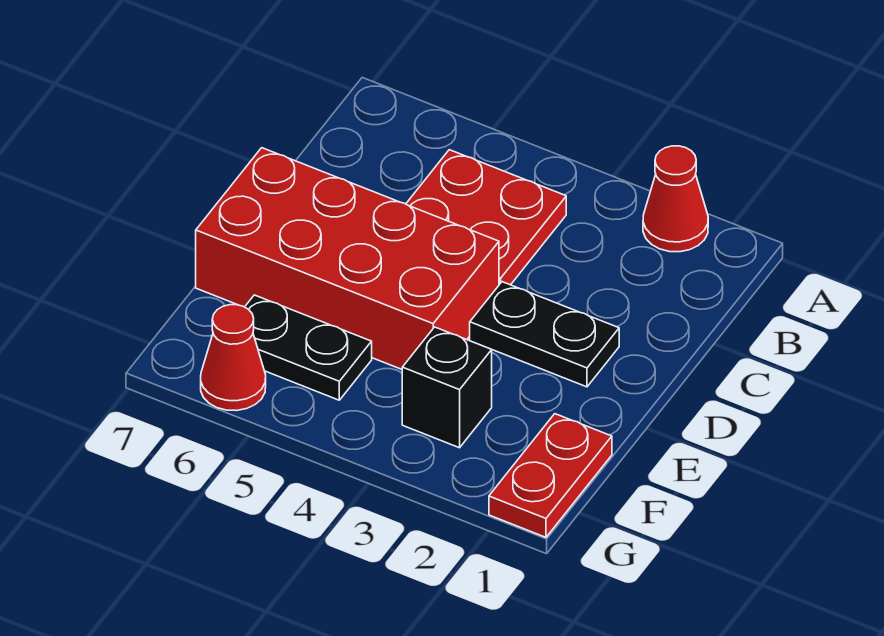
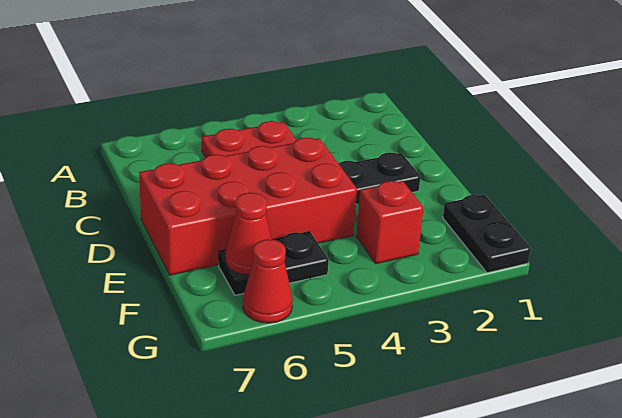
red 1x1 cone [643,146,708,252] -> red 1x1 cone moved to [225,193,272,275]
red 1x2 plate [489,414,612,537] -> black 1x2 plate [443,195,531,273]
black 1x1 brick [402,327,492,448] -> red 1x1 brick [356,181,424,264]

